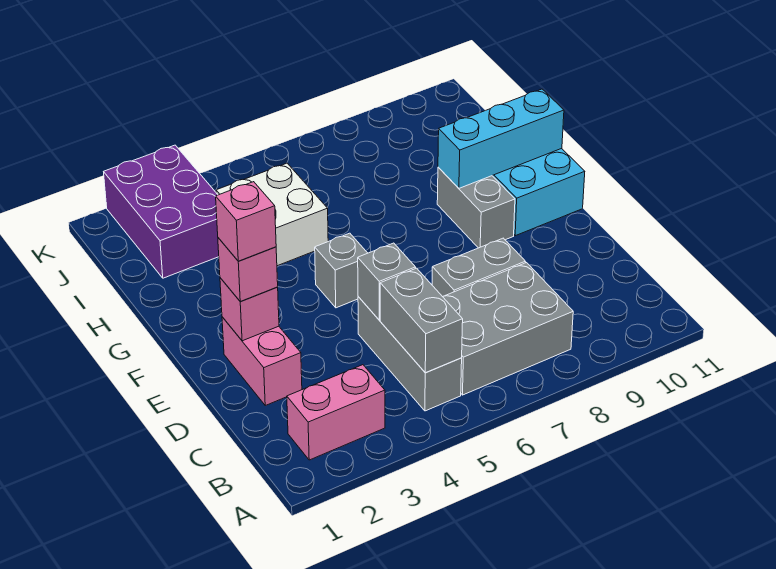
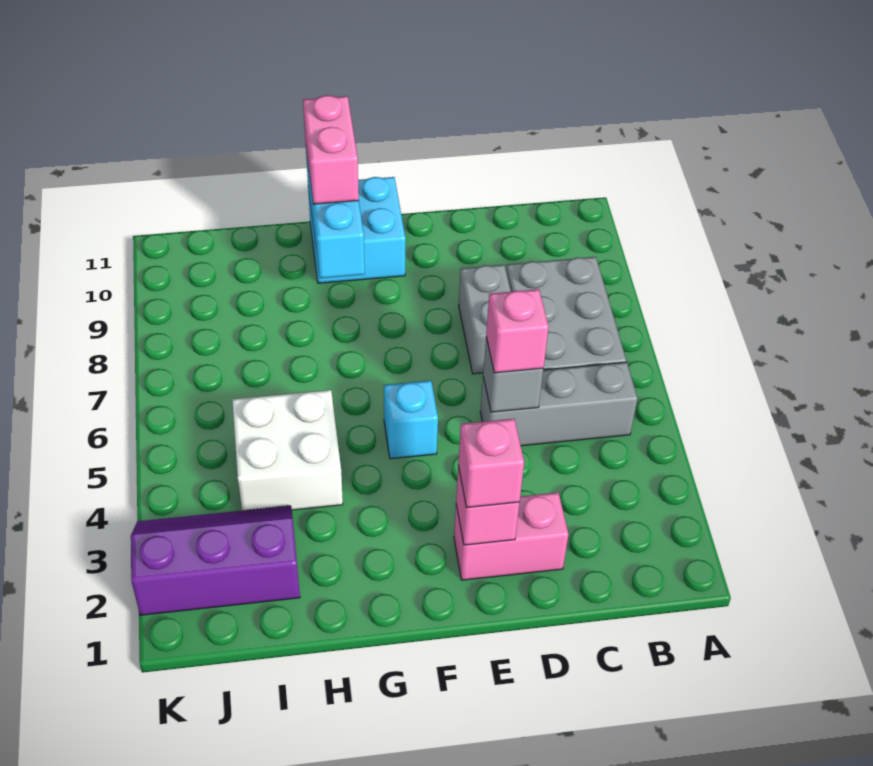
pink 1x2 brick [287,365,385,460] -> pink 1x2 brick moved to [303,95,359,204]
grey 1x2 brick [380,268,463,373] -> none
pink 1x1 brick [216,182,276,261] -> pink 1x1 brick moved to [486,289,549,373]
grey 1x1 brick [315,233,367,308] -> cyan 1x1 brick [384,381,438,459]
grey 1x2 brick [437,167,515,248] -> none
purple 2x3 brick [104,145,219,278] -> purple 2x3 slope [131,506,300,615]

